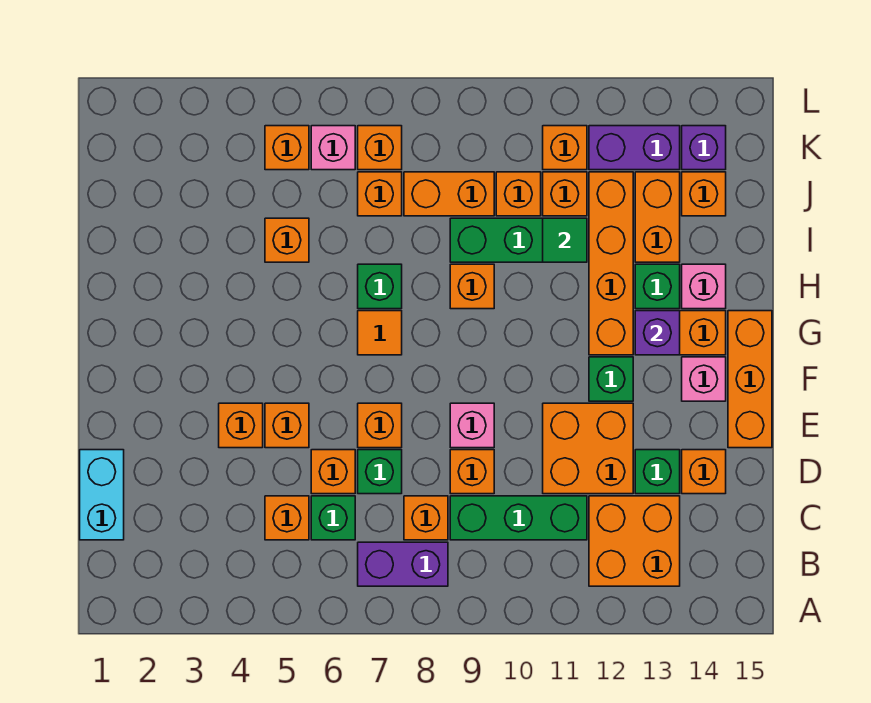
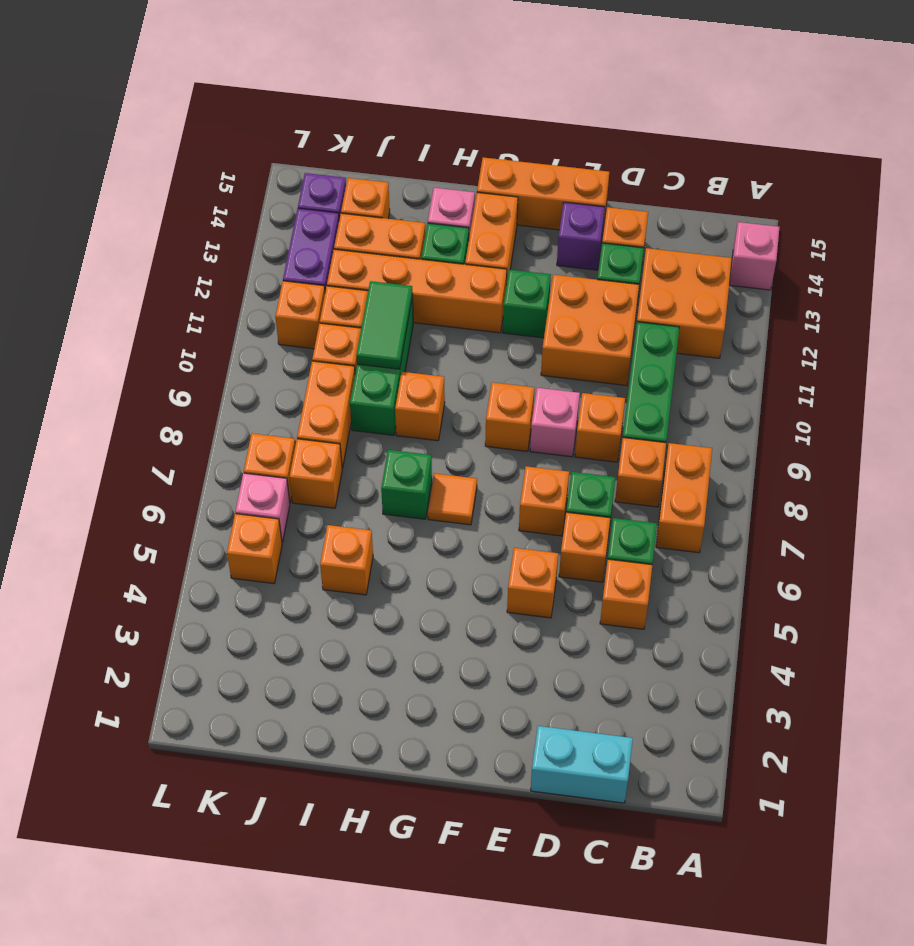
purple 1x2 brick [358,542,448,586] -> orange 1x2 brick [656,443,712,553]
orange 1x1 brick [219,403,263,448] -> orange 1x1 brick moved to [485,382,535,451]
pink 1x1 brick [682,357,726,401] -> pink 1x1 brick moved to [729,222,780,290]
purple 1x1 brick [635,311,680,355] -> purple 1x1 brick moved to [557,202,605,270]
green 1x1 tile [543,218,587,262] -> green 1x2 tile [356,281,413,369]

